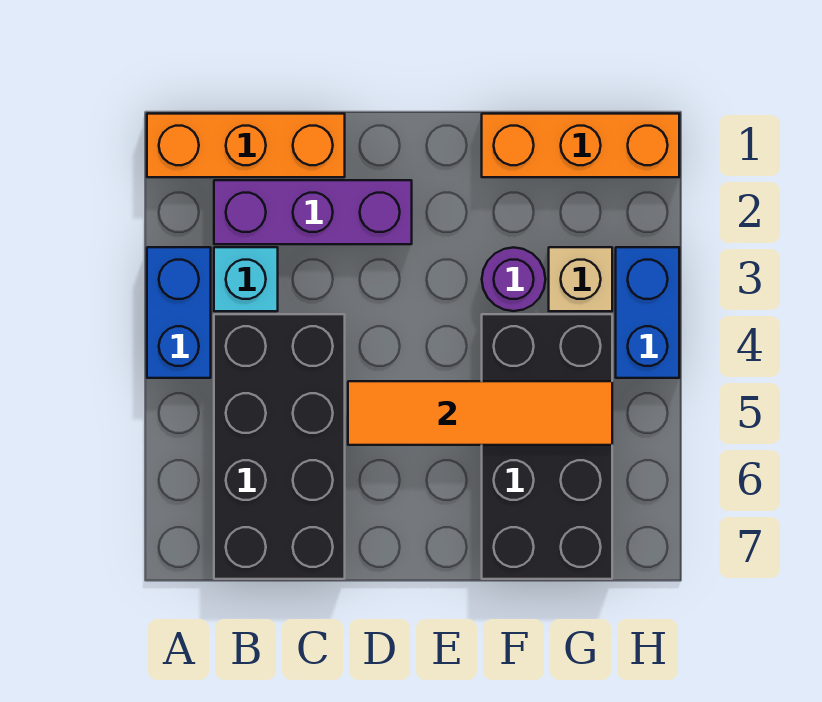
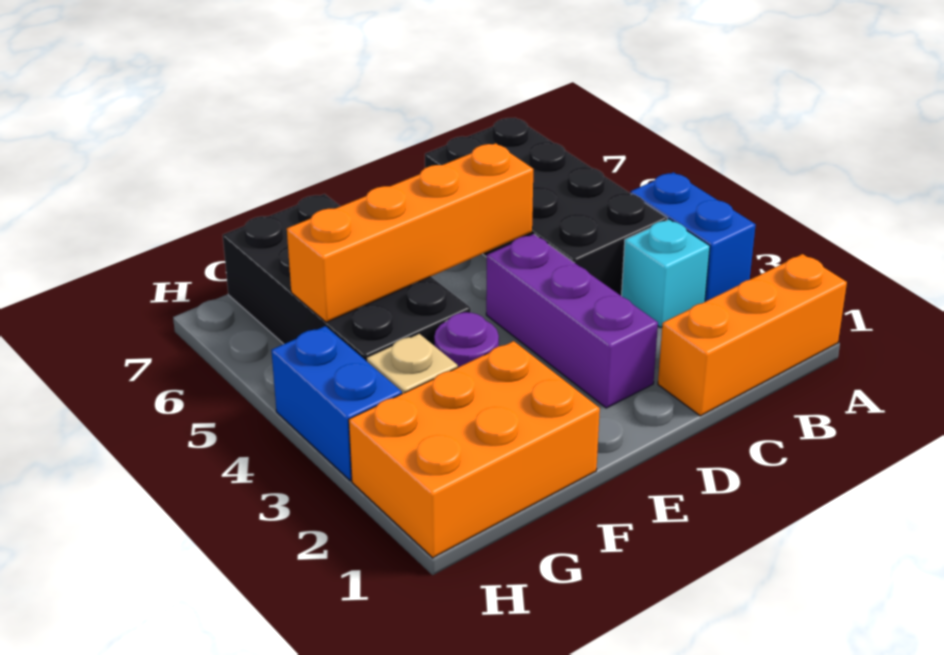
purple 1x3 brick [214,180,412,244] -> purple 1x3 brick turned to [486,234,658,408]
orange 1x4 tile [348,381,612,445] -> orange 1x4 brick [287,143,533,322]
orange 1x3 brick [482,114,679,177] -> orange 2x3 brick [349,341,600,558]

